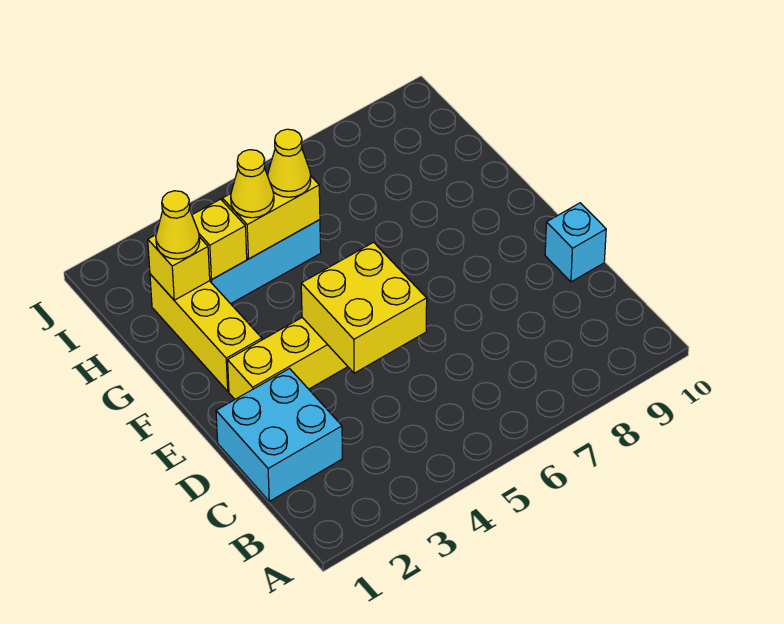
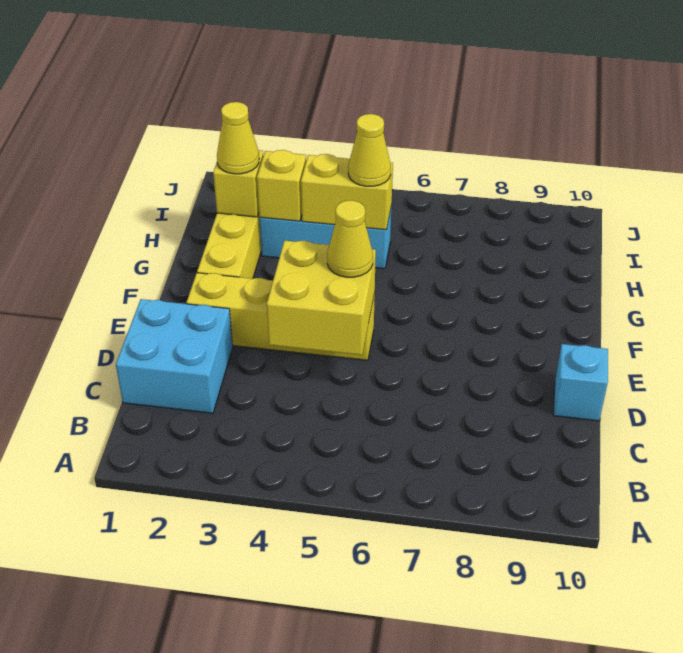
yellow 1x1 cone [231,150,274,218] -> yellow 1x1 cone moved to [327,200,373,277]

